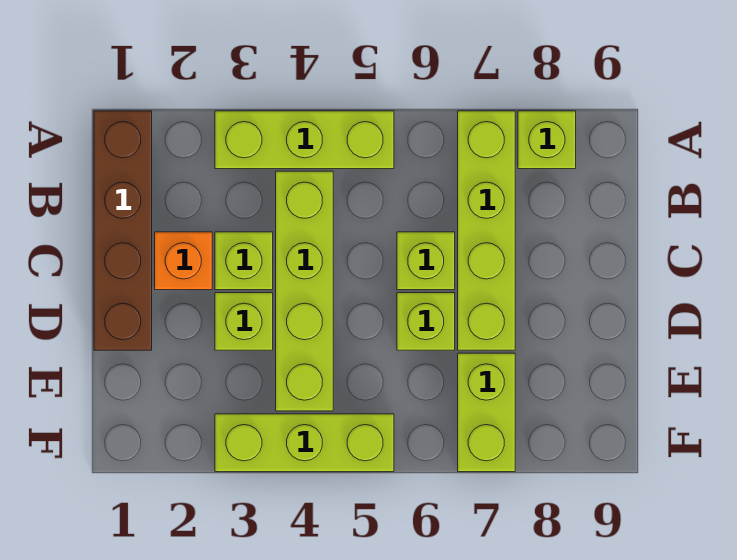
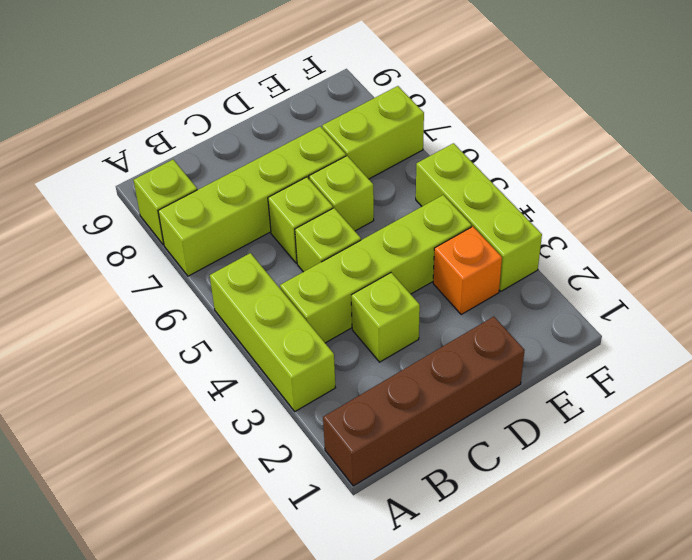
orange 1x1 brick [155,232,212,290] -> orange 1x1 brick moved to [433,227,502,315]
lime 1x1 brick [215,293,273,350] -> lime 1x1 brick moved to [295,208,361,272]

